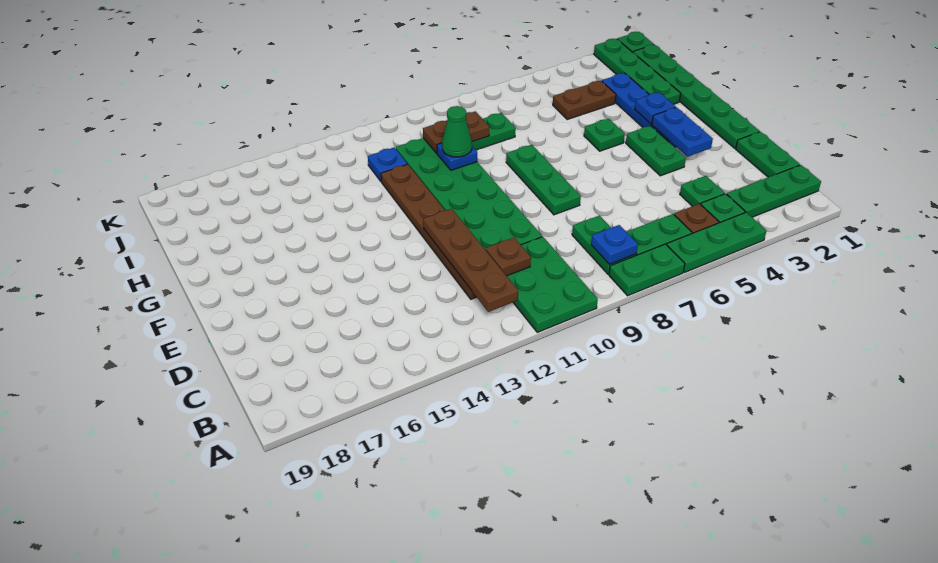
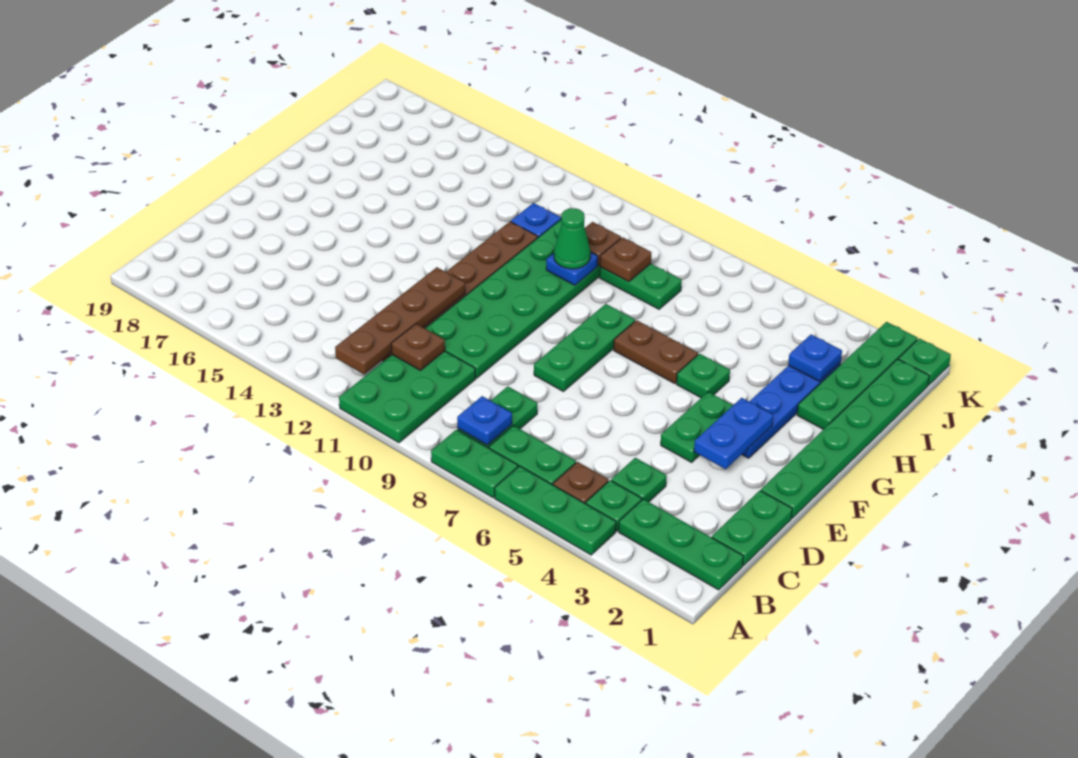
blue 1x1 plate [635,92,676,124] -> blue 1x1 plate moved to [788,335,842,382]
brown 1x2 plate [553,81,616,119] -> brown 1x2 plate moved to [614,320,698,384]

